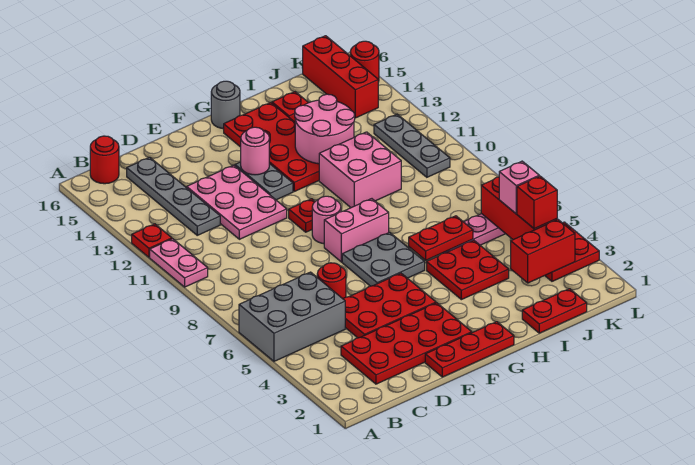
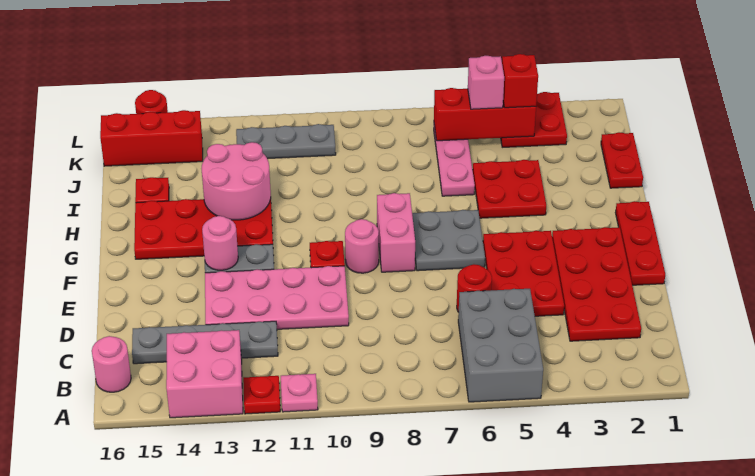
pink 1x2 plate [150,239,208,287] -> pink 1x1 plate [281,374,318,412]
red 1x1 round brick [90,136,119,184] -> pink 1x1 round brick [92,336,131,392]
pink 2x3 plate [187,165,287,239] -> pink 2x4 plate [205,266,349,329]
grey 1x1 round brick [211,81,240,129] -> none
red 1x2 plate [409,216,473,260] -> none
pink 2x2 brick [319,132,401,208] -> pink 2x2 brick moved to [166,330,243,418]
red 1x2 brick [511,219,575,283] -> none

